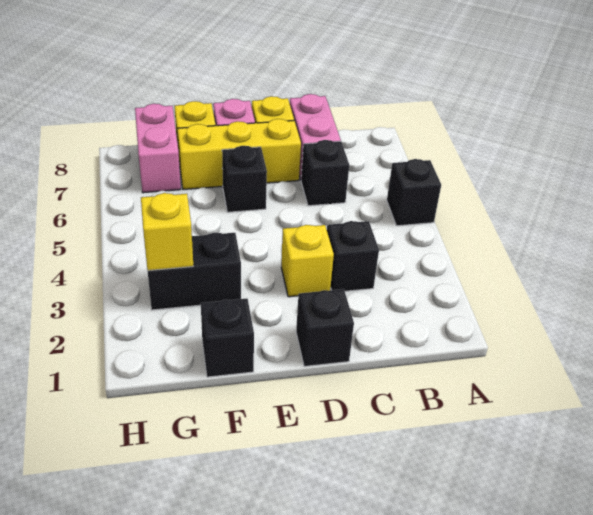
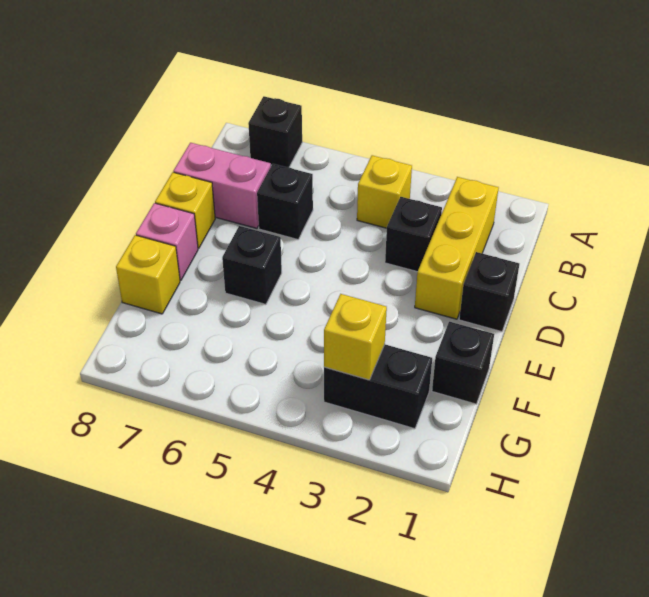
black 1x1 brick [387,159,441,226] -> black 1x1 brick moved to [248,96,302,167]
yellow 1x1 brick [281,225,334,297] -> yellow 1x1 brick moved to [357,155,412,228]
yellow 1x3 brick [177,119,301,189] -> yellow 1x3 brick moved to [415,177,499,319]
black 1x2 brick [148,233,241,310] -> black 1x2 brick turned to [324,344,432,429]
pink 1x2 brick [135,104,181,193] -> none

